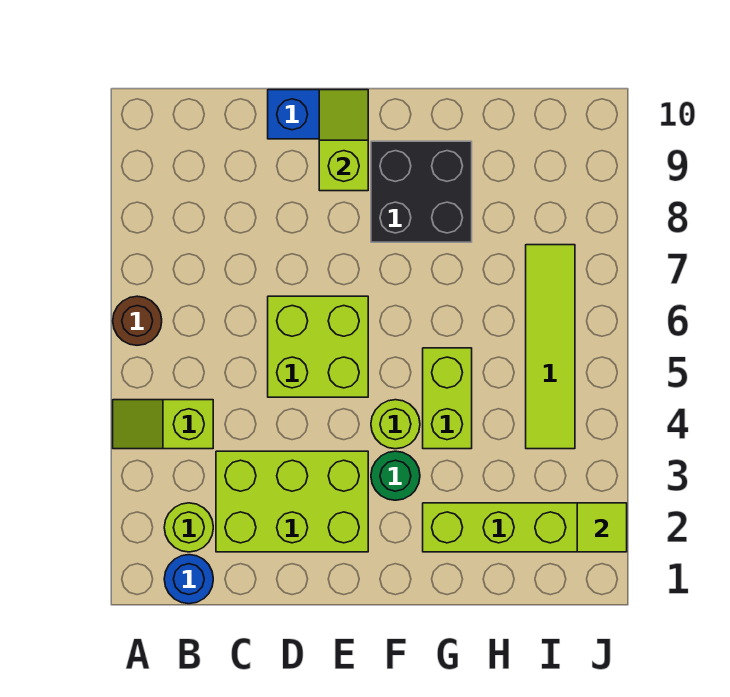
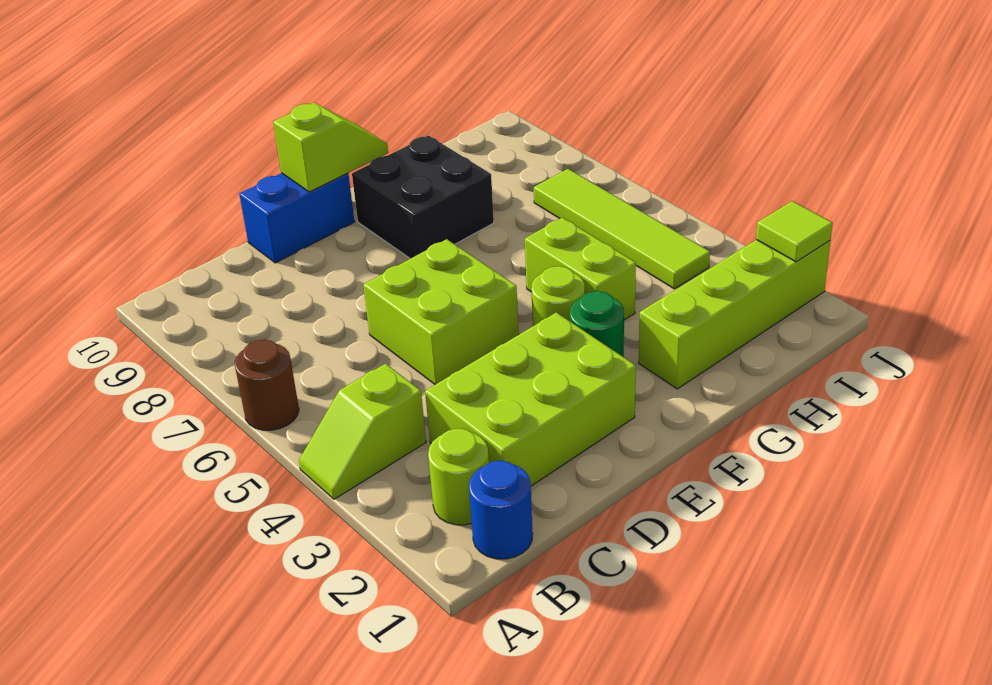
lime 1x2 slope [319,90,368,191] -> lime 1x2 slope turned to [273,103,388,192]

